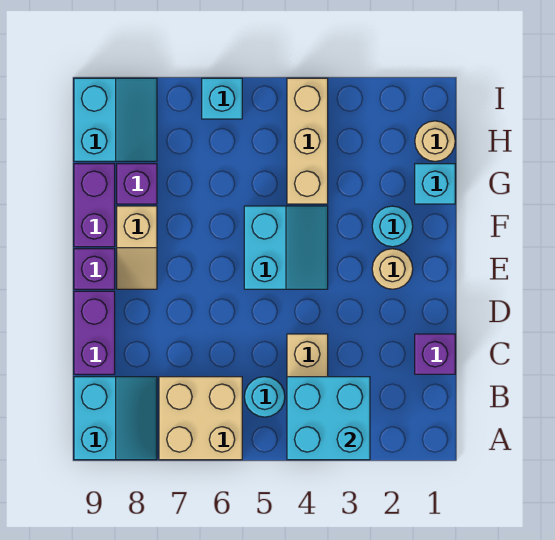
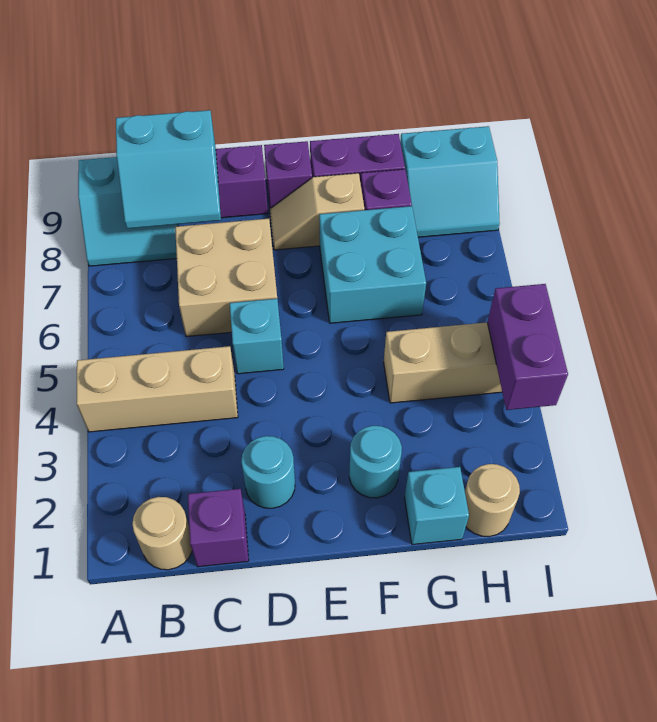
cyan 2x2 brick [287,377,370,460] -> cyan 2x2 brick moved to [319,206,426,323]
tan 2x2 brick [159,377,242,460] -> tan 2x2 brick moved to [175,219,277,336]
cyan 1x1 round brick [244,377,285,417] -> cyan 1x1 round brick moved to [241,436,295,508]
tan 1x1 round brick [372,249,413,289] -> tan 1x1 round brick moved to [132,497,192,570]
cyan 2x2 slope [244,206,328,289] -> cyan 2x2 slope moved to [116,110,221,228]
none -> purple 1x2 brick [487,284,568,410]
cyan 1x1 brick [202,78,242,119] -> cyan 1x1 brick moved to [230,299,284,374]

